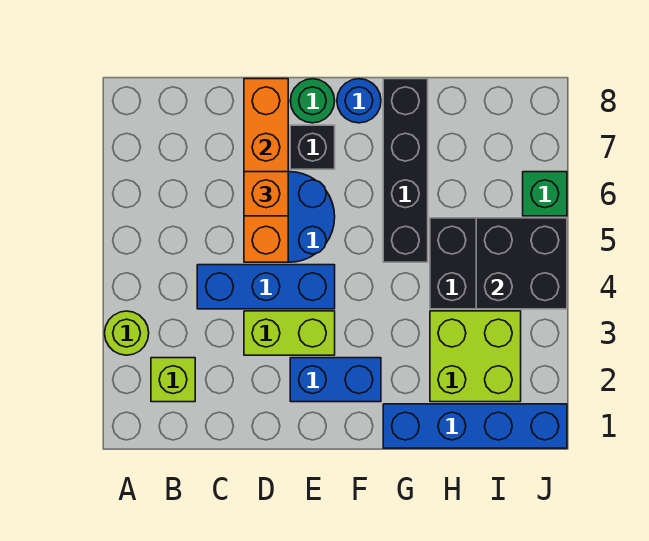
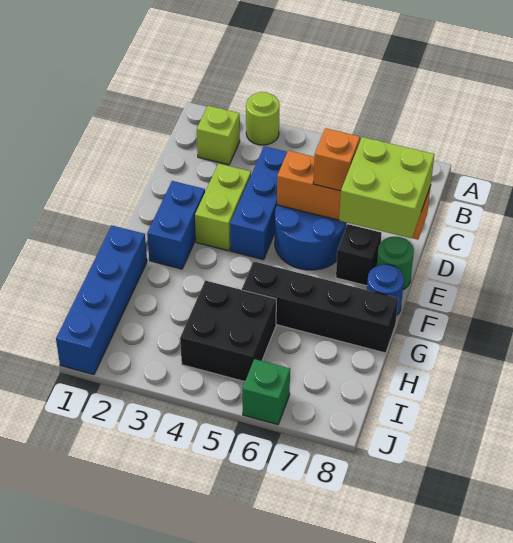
lime 2x2 brick [430,311,521,402] -> lime 2x2 brick moved to [339,137,434,238]
black 2x2 brick [476,218,567,309] -> none

